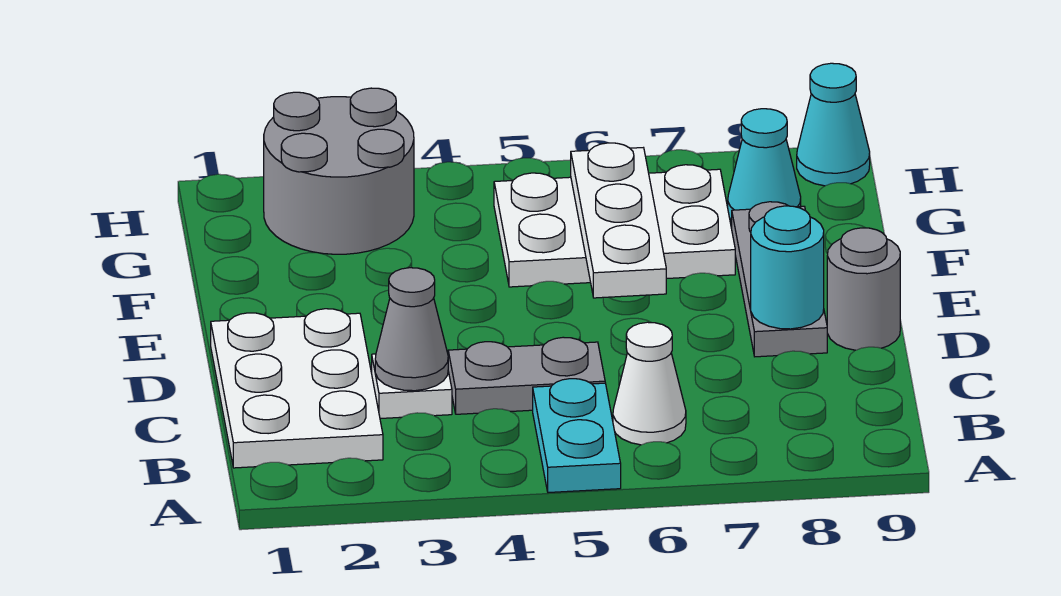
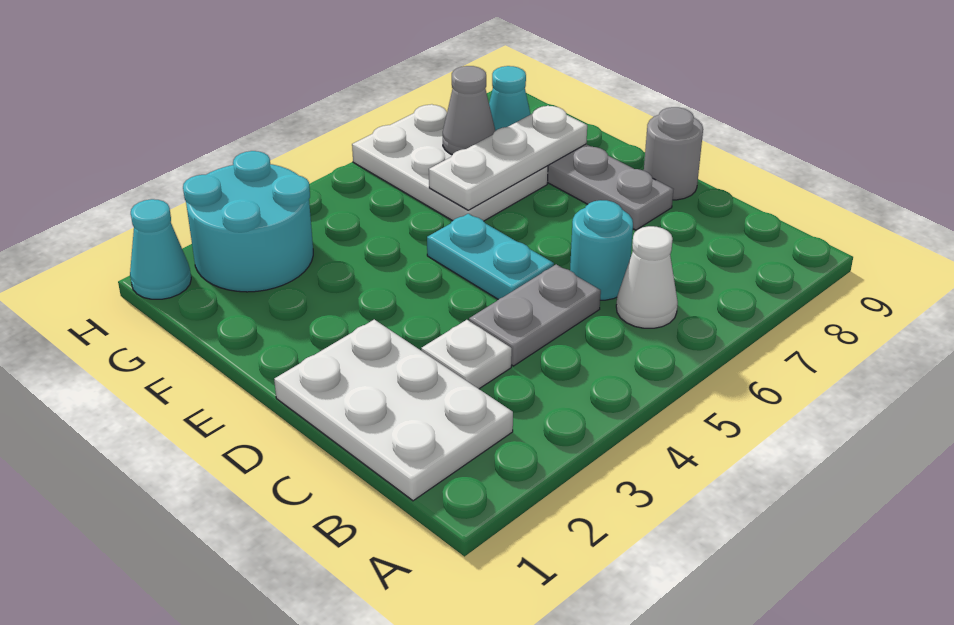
cyan 1x2 plate [533,379,621,493] -> cyan 1x2 plate moved to [427,214,554,299]
grey 1x1 cone [375,268,448,391] -> grey 1x1 cone moved to [443,66,495,154]
cyan 1x1 round brick [751,206,824,329] -> cyan 1x1 round brick moved to [570,200,633,300]
white 1x3 plate [571,143,666,298] -> white 1x3 plate turned to [429,106,587,210]
white 2x3 plate [494,165,735,287] -> white 2x3 plate turned to [352,104,548,221]
grey 2x2 round brick [264,88,414,254] -> cyan 2x2 round brick [183,151,313,292]
cyan 1x1 cone [797,63,870,186] -> cyan 1x1 cone moved to [130,199,191,299]

